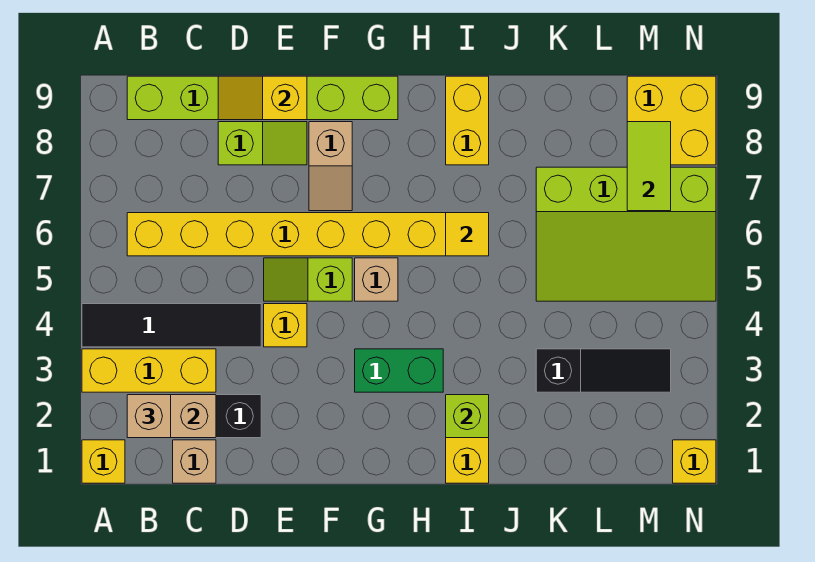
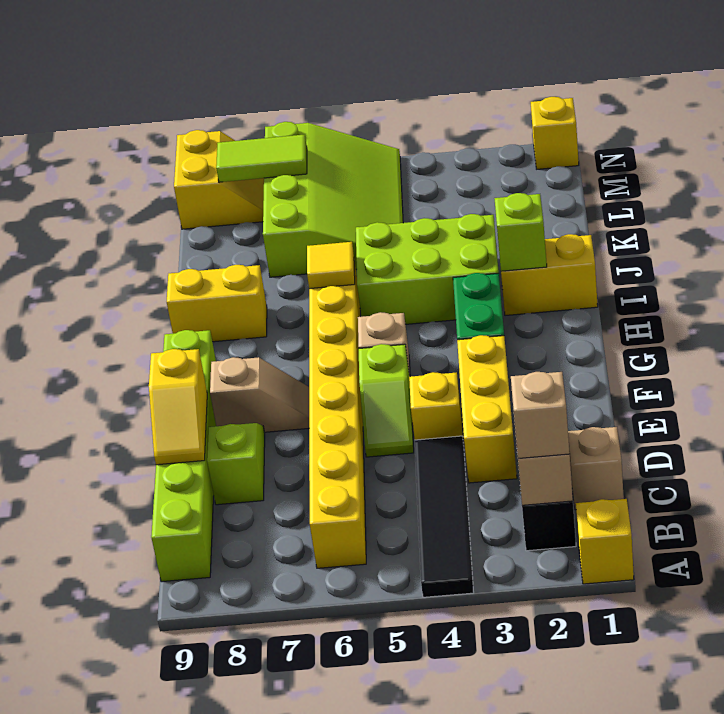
yellow 1x3 brick [82,349,216,392] -> yellow 1x3 brick moved to [457,335,517,483]
none -> lime 2x3 brick [356,214,499,324]
black 1x3 slope [536,349,671,392] -> none
yellow 2x2 brick [627,76,716,165] -> yellow 2x2 slope [174,130,264,229]

